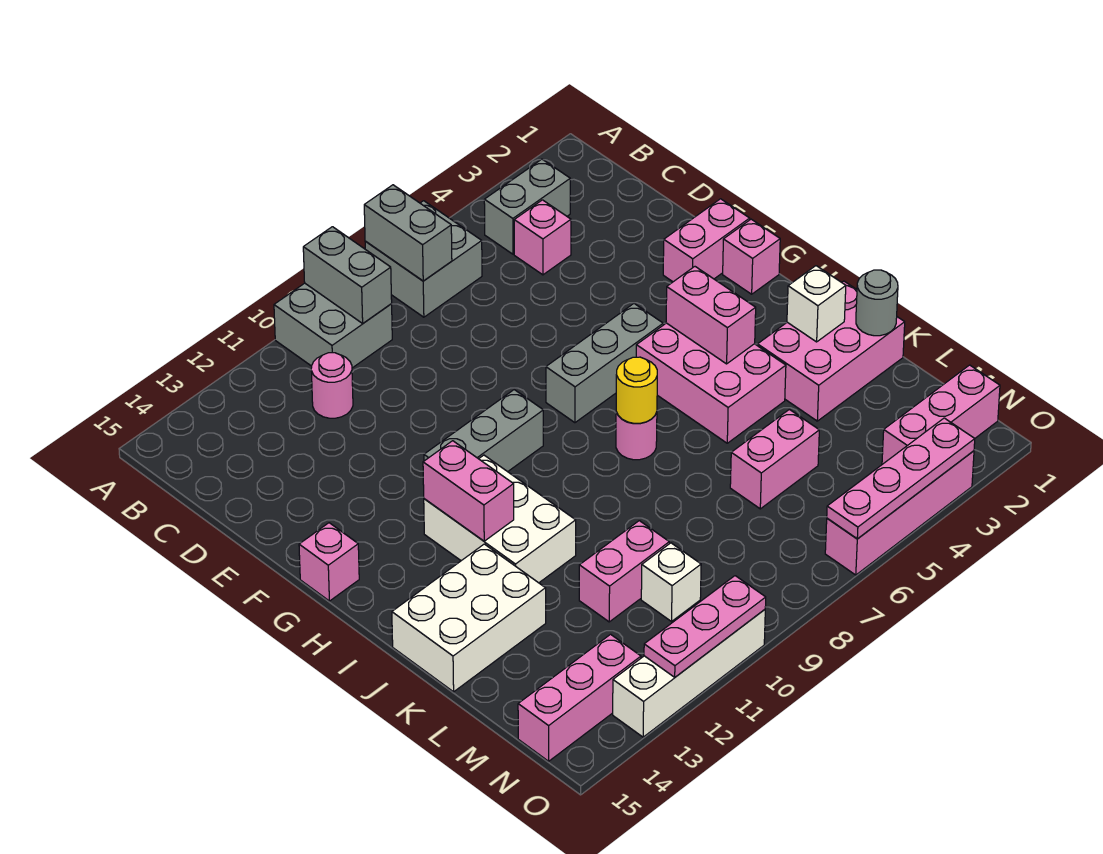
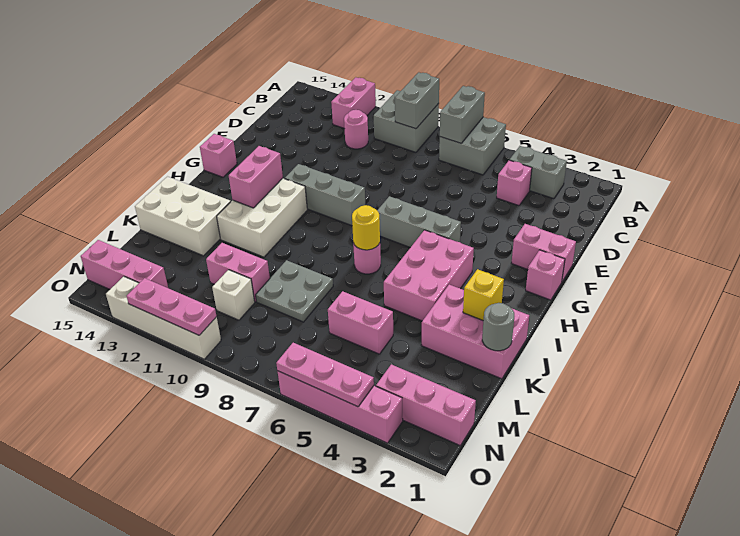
pink 1x2 brick [666,267,756,364] -> pink 1x2 brick moved to [331,77,376,128]
white 1x1 brick [787,266,846,342] -> yellow 1x1 brick [463,269,504,320]
none -> grey 2x2 plate [256,260,333,322]
pink 1x4 plate [827,418,975,539] -> pink 1x3 plate [276,343,374,407]

